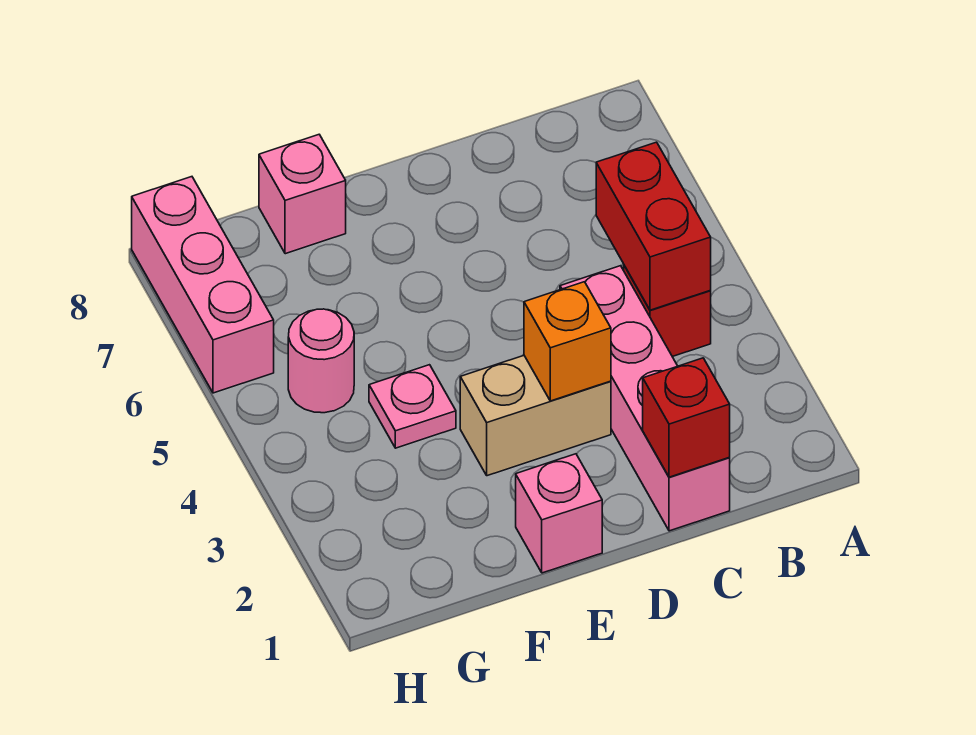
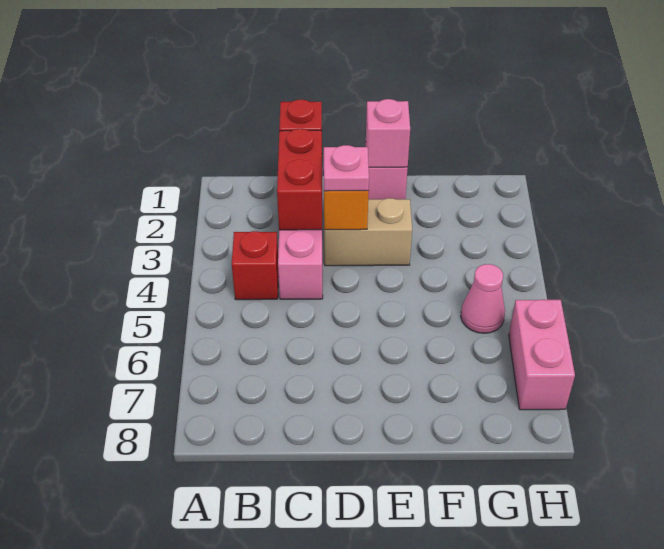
red 1x2 brick [596,142,711,310] -> red 1x2 brick moved to [277,129,322,230]
pink 1x1 plate [369,365,456,448] -> pink 1x1 plate moved to [324,145,369,191]
pink 1x1 brick [259,135,346,254] -> pink 1x1 brick moved to [366,99,410,167]
pink 1x1 round brick [288,309,354,413] -> pink 1x1 cone [461,264,505,333]
pink 1x3 brick [132,177,274,393] -> pink 1x2 brick [509,300,575,410]

